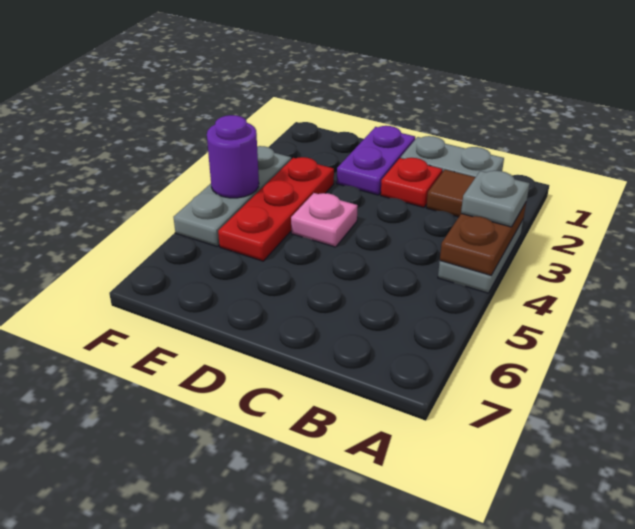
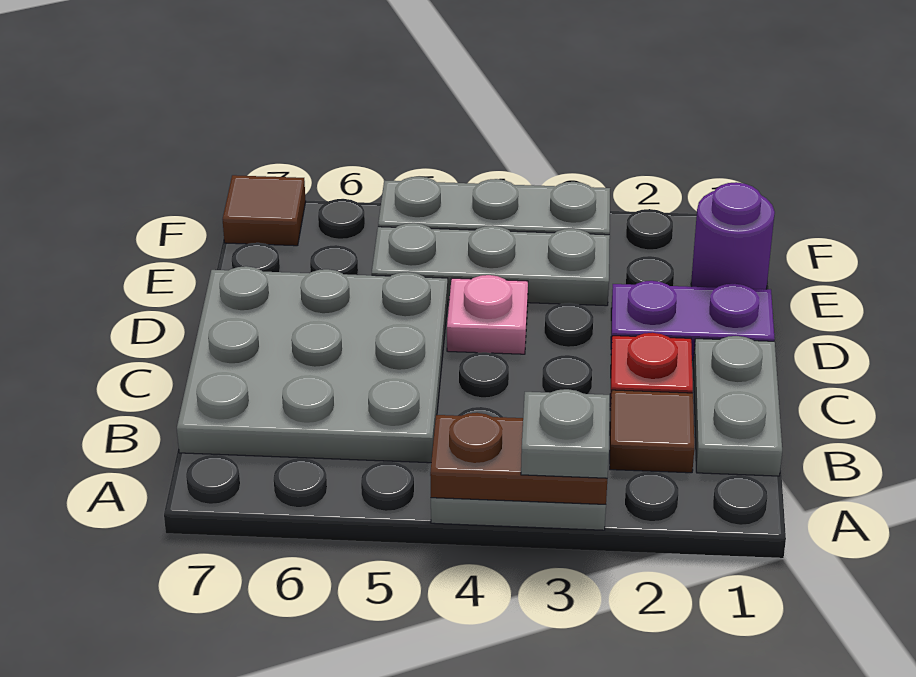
none -> grey 3x3 plate [177,266,448,463]
red 1x3 plate [218,157,334,261] -> grey 1x3 plate [372,223,610,306]
purple 1x1 round brick [207,115,259,198] -> purple 1x1 round brick moved to [691,182,775,289]
none -> brown 1x1 tile [223,175,306,246]

